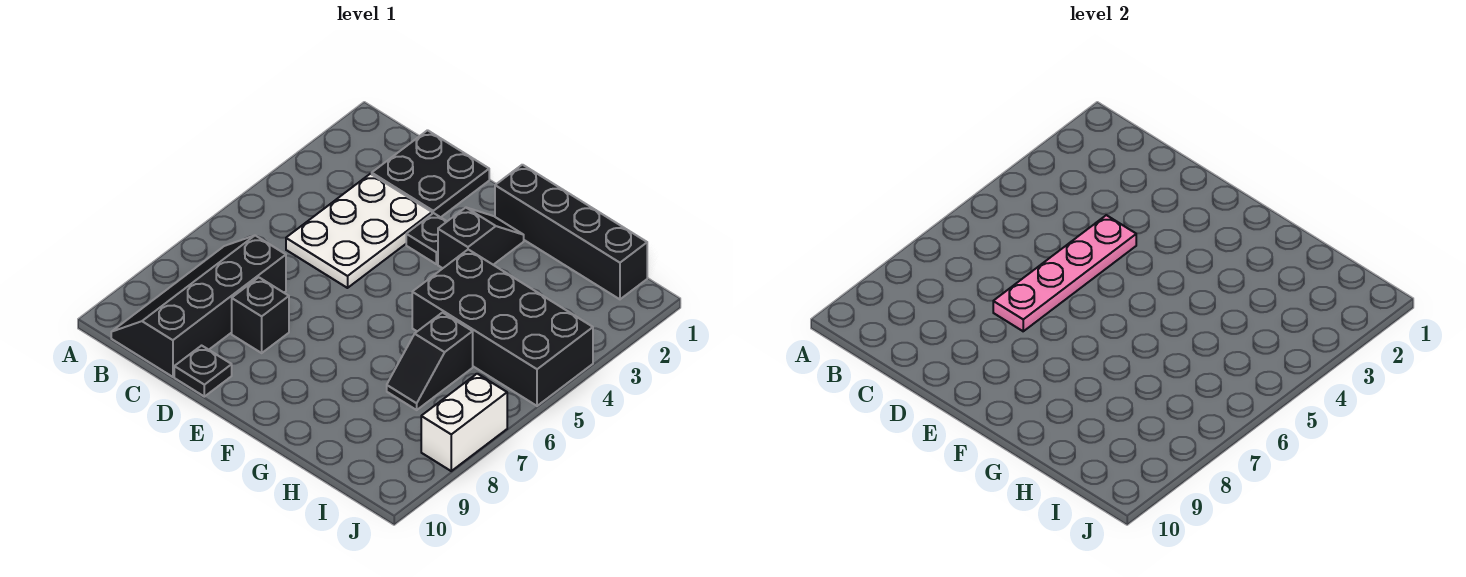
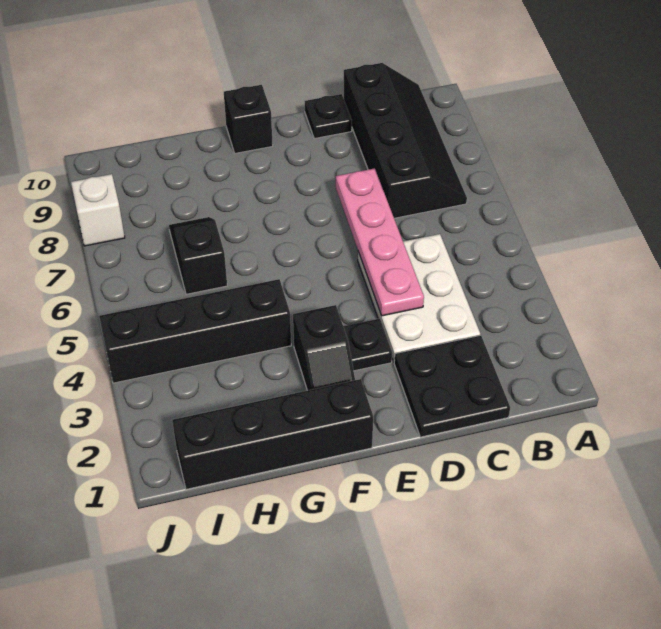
black 1x1 brick [232,277,289,353] -> black 1x1 brick moved to [224,85,273,153]
black 2x4 brick [412,250,593,406] -> black 1x4 brick [99,279,291,383]
white 1x2 brick [421,374,507,471] -> white 1x1 brick [71,174,125,246]

